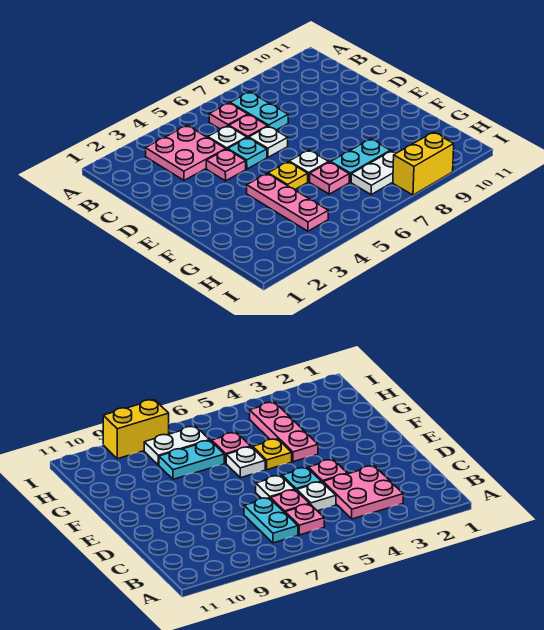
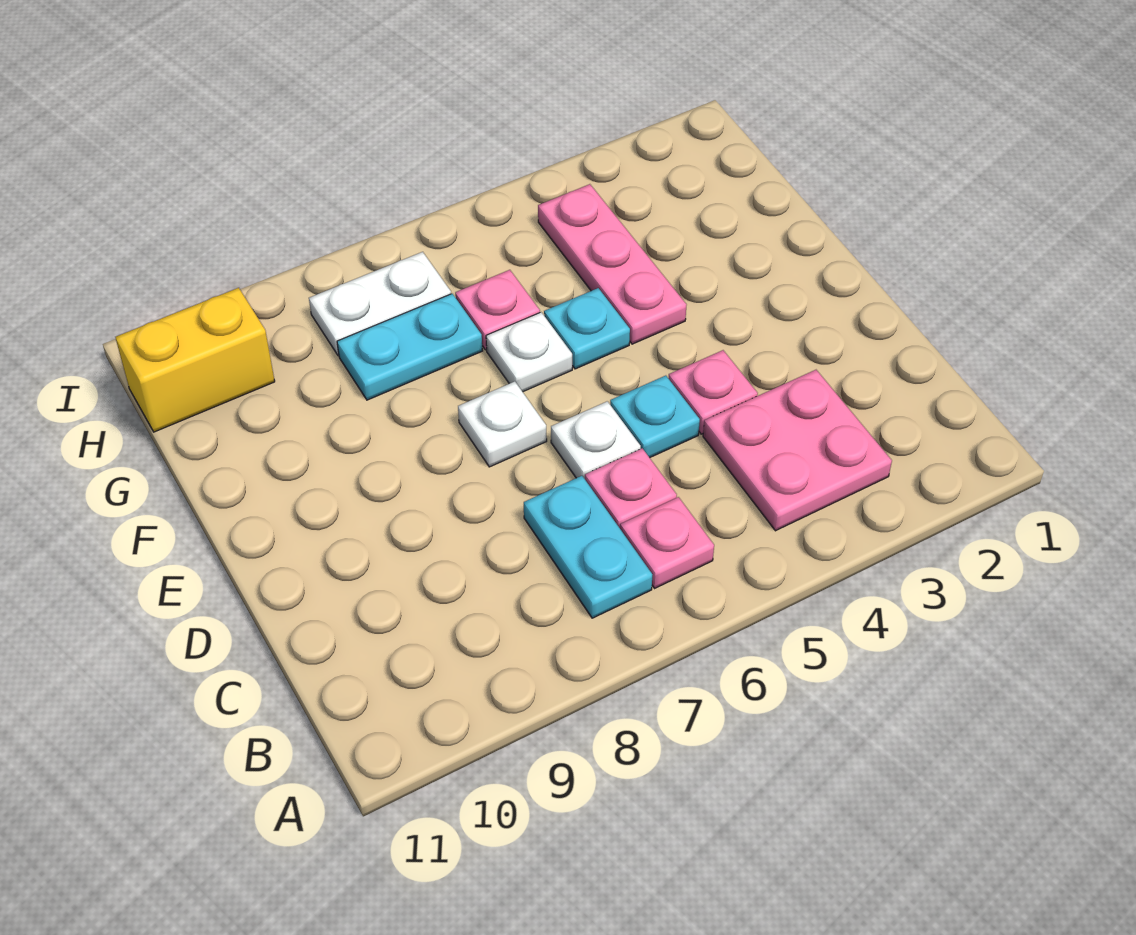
white 1x1 plate [208,126,247,149] -> white 1x1 plate moved to [458,381,547,467]
yellow 1x1 plate [268,162,308,189] -> cyan 1x1 plate [544,288,630,369]
yellow 1x2 brick [393,132,454,195] -> yellow 1x2 brick moved to [115,288,275,432]

